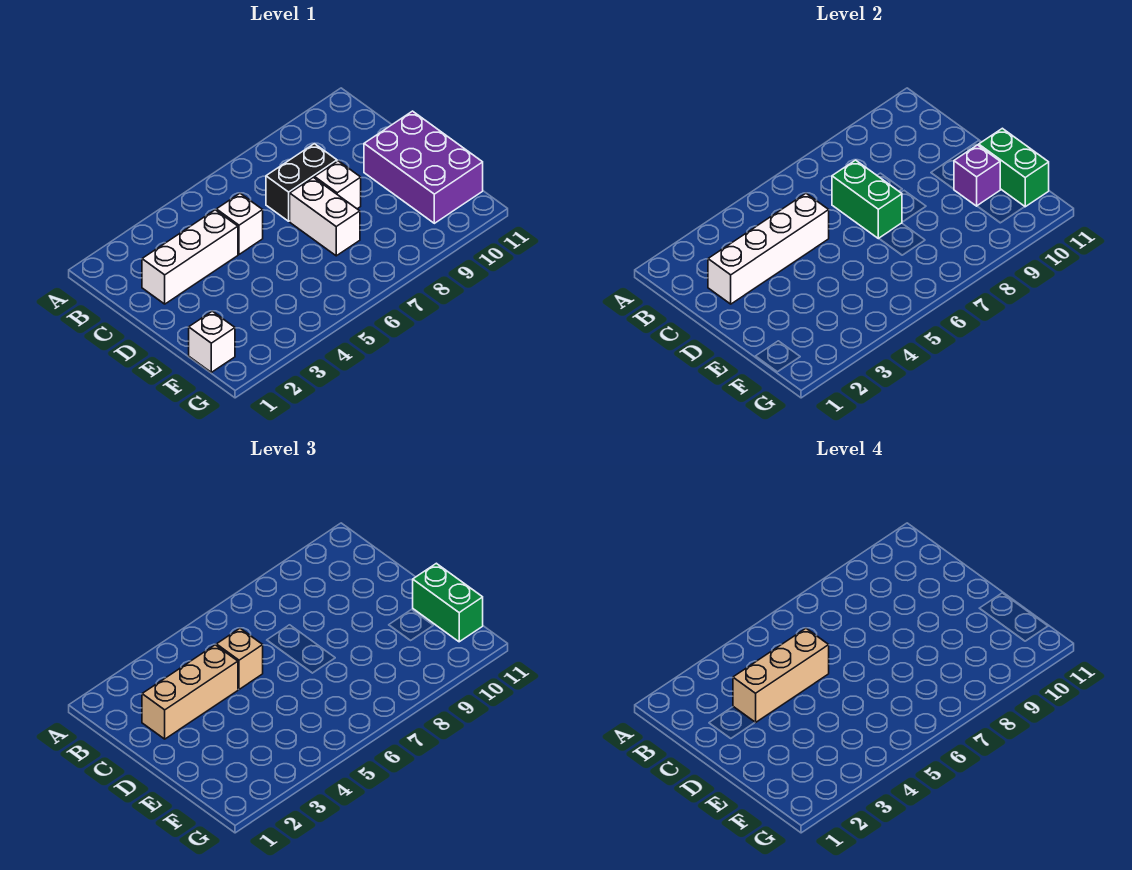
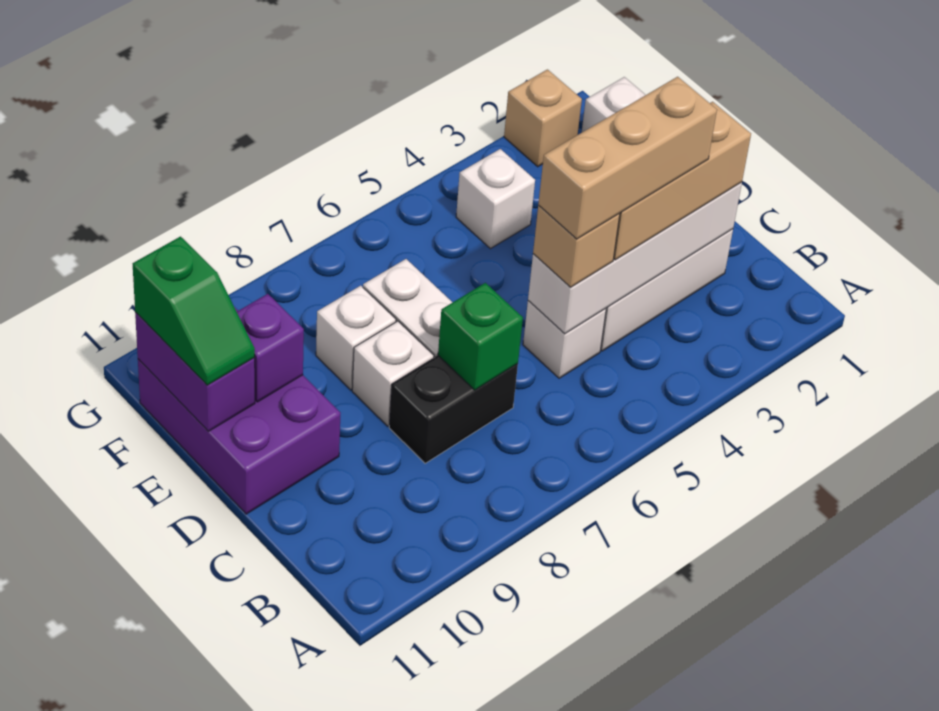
green 1x2 brick [832,160,902,239] -> green 1x1 brick [438,283,523,390]
none -> white 1x1 brick [316,286,396,390]
green 1x2 brick [979,128,1049,207] -> purple 1x2 brick [135,312,255,431]
green 1x2 brick [413,563,483,642] -> green 1x2 slope [133,237,255,385]
none -> white 1x1 brick [456,149,535,249]
none -> tan 1x1 brick [504,70,582,167]

